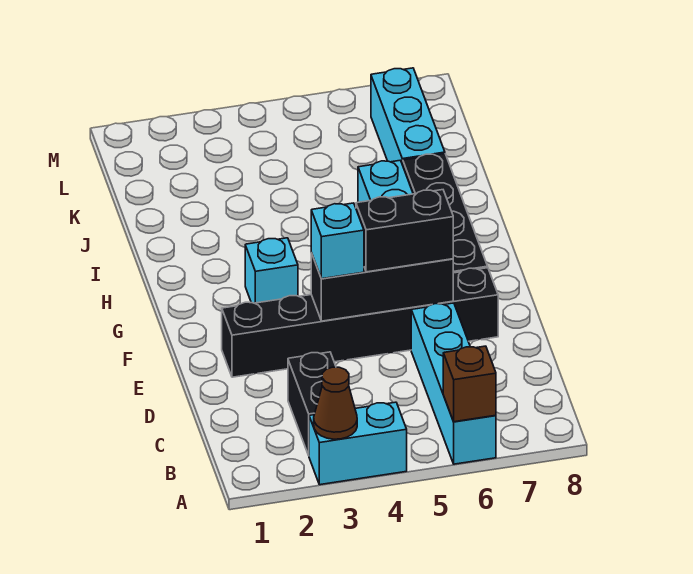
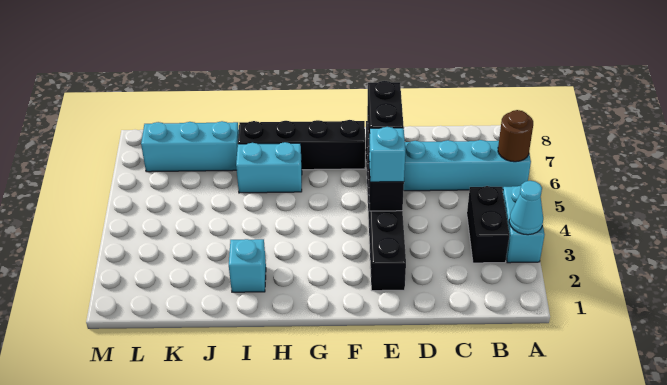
brown 1x1 cone [314,367,357,439] -> cyan 1x1 cone [509,181,543,235]
brown 1x1 brick [443,346,496,422] -> brown 1x1 round brick [498,110,533,162]
black 1x2 brick [288,352,336,455] -> black 1x2 brick turned to [467,186,509,263]
cyan 1x1 brick [245,238,298,303] -> cyan 1x1 brick moved to [229,239,266,292]

